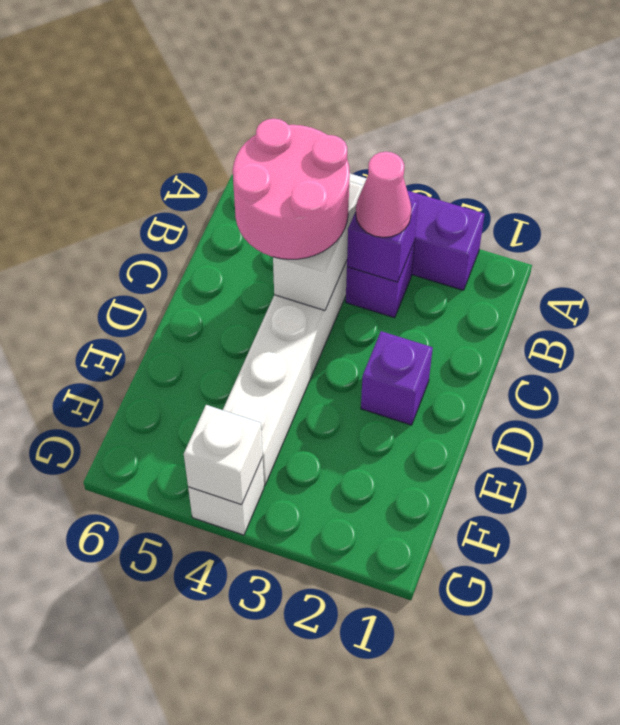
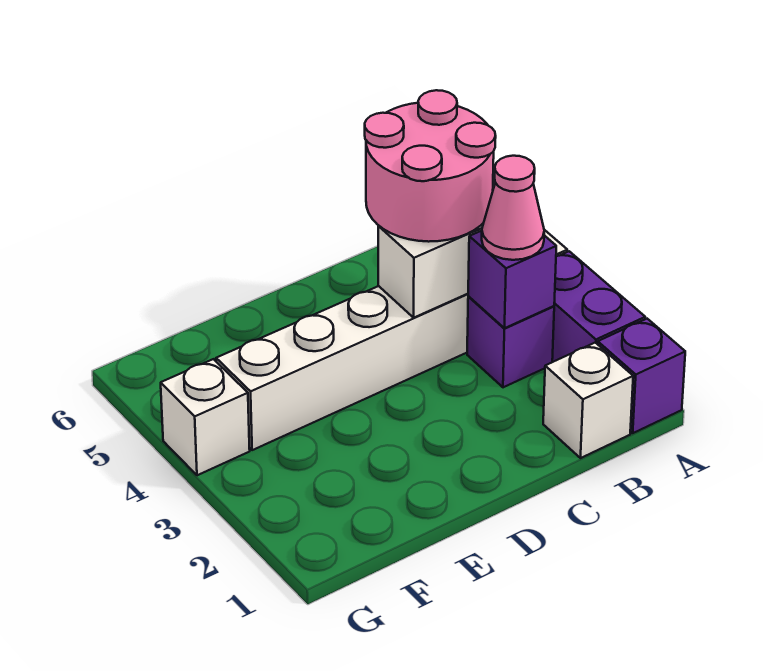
purple 1x1 brick [361,331,433,425] -> purple 1x1 brick moved to [598,319,685,433]
white 1x1 brick [184,405,262,505] -> white 1x1 brick moved to [543,343,633,458]

